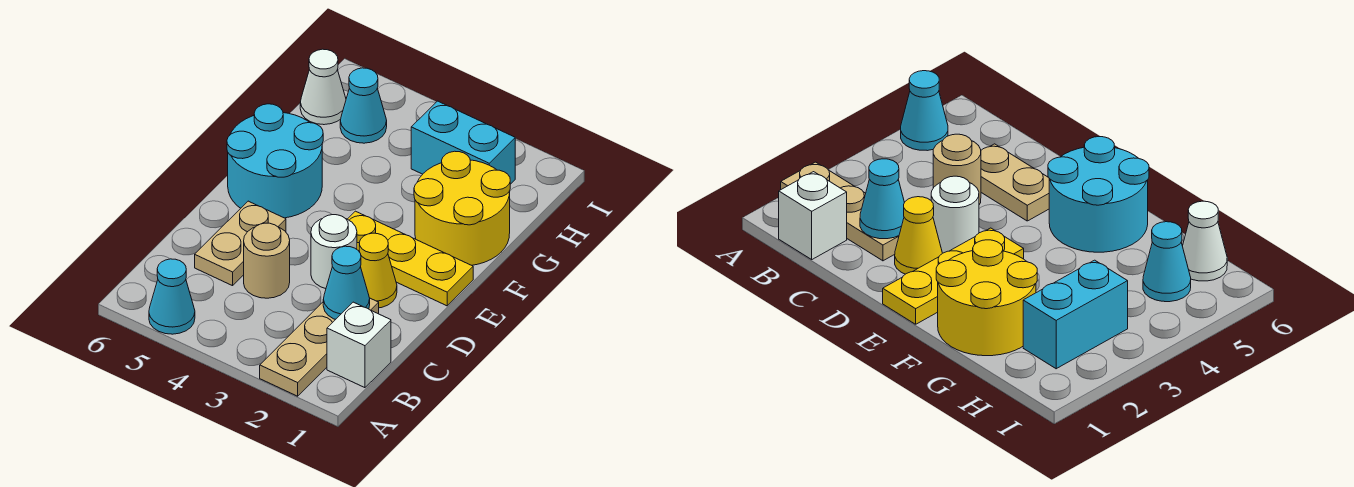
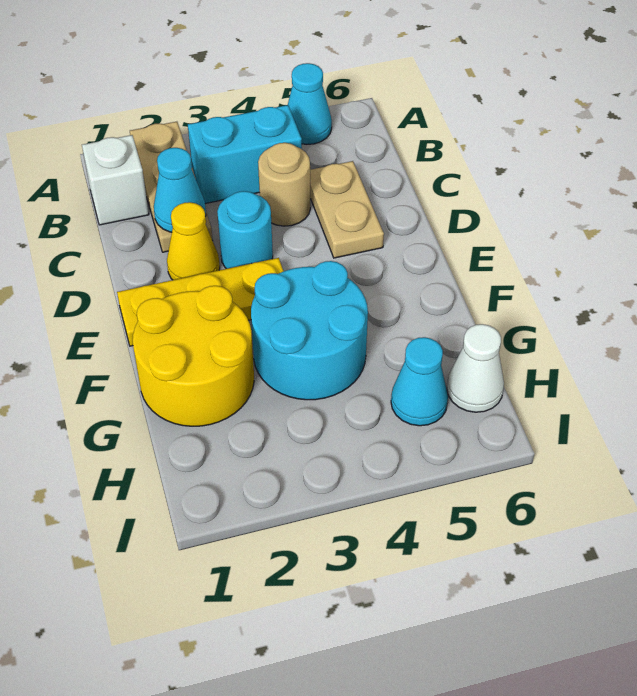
white 1x1 round brick [311,215,357,289] -> cyan 1x1 round brick [217,191,273,269]
cyan 2x2 round brick [227,104,323,218] -> cyan 2x2 round brick moved to [251,261,368,400]
cyan 1x2 brick [411,101,515,184] -> cyan 1x2 brick moved to [188,105,302,204]

